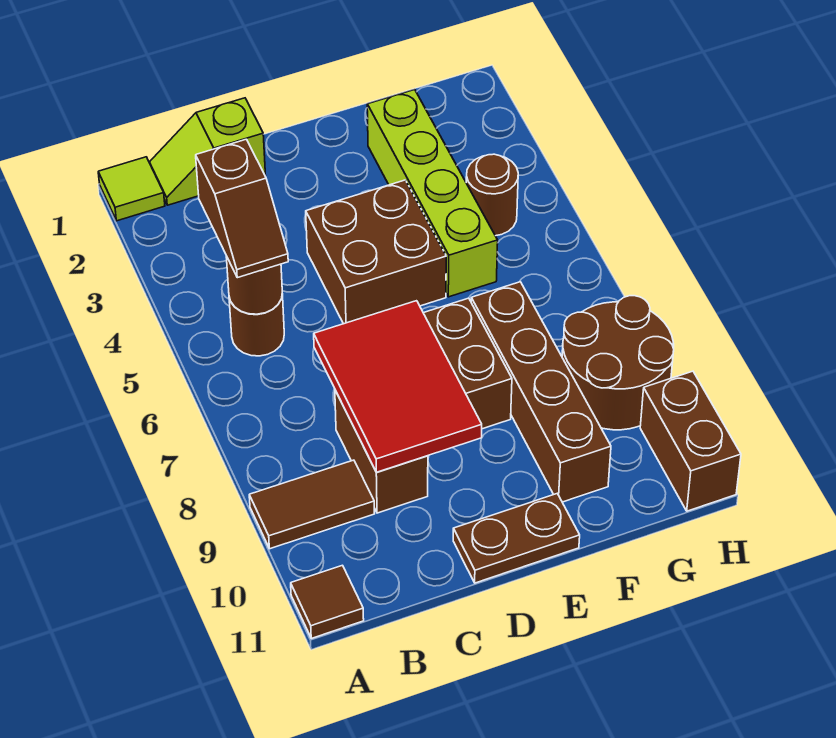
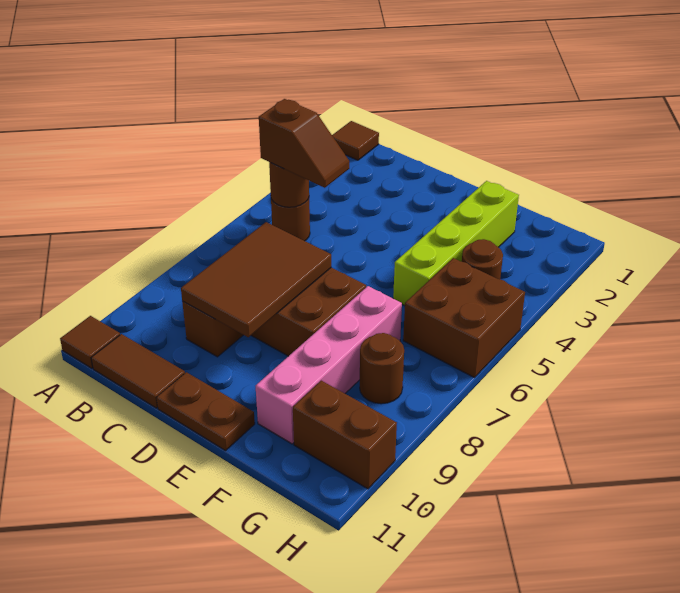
lime 1x1 tile [98,157,165,221] -> brown 1x1 tile [332,121,379,160]
brown 1x2 tile [249,460,374,549] -> brown 1x2 tile moved to [91,334,185,408]
lime 1x2 slope [150,98,265,205] -> none
brown 1x2 slope [196,139,288,278] -> brown 1x2 slope turned to [259,99,349,188]
red 2x3 tile [314,301,482,472] -> brown 2x3 tile [181,222,331,337]
brown 2x2 brick [306,180,446,324] -> brown 2x2 brick moved to [403,258,525,378]
brown 1x4 brick [471,282,611,502] -> pink 1x4 brick [256,286,402,444]
brown 2x2 round brick [562,296,674,430] -> brown 1x1 round brick [360,333,404,404]
brown 1x2 brick [640,371,741,511] -> brown 1x2 brick turned to [293,381,397,489]

